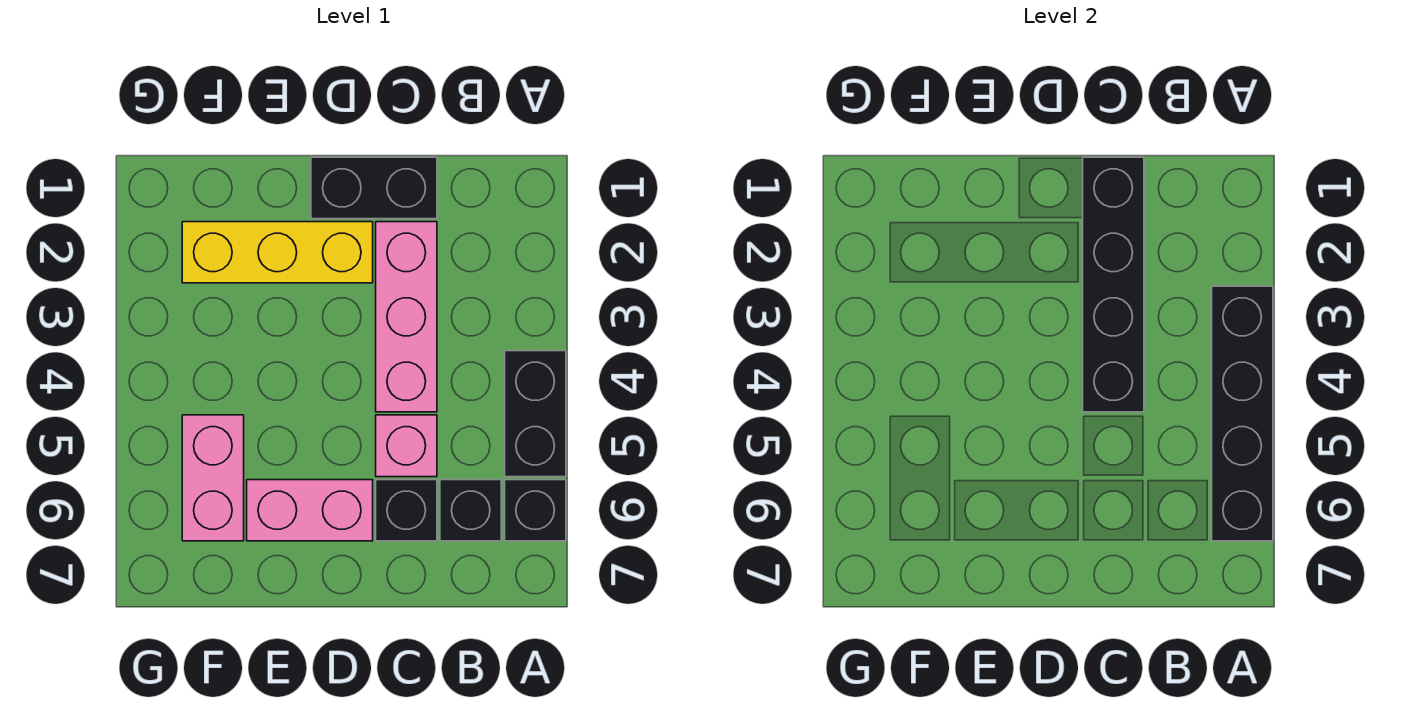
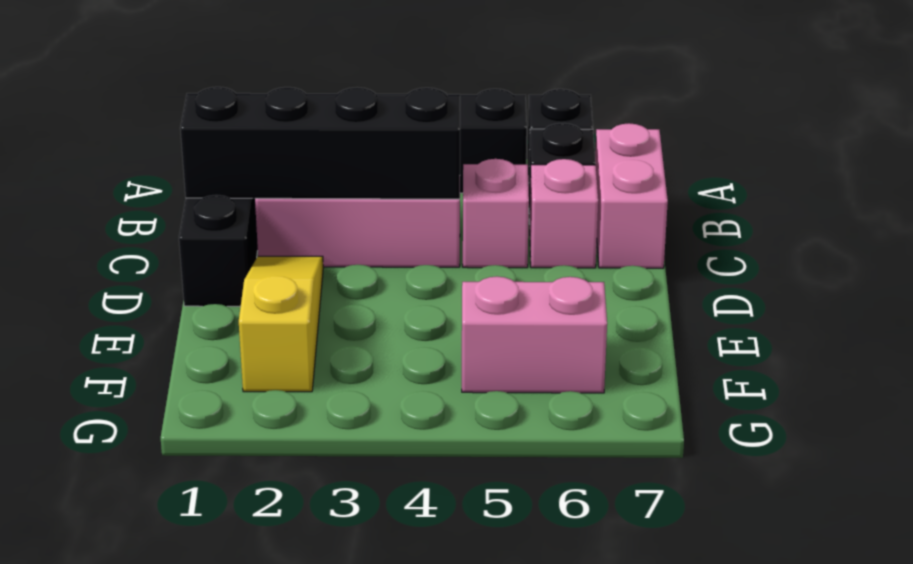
black 1x4 brick [1212,286,1273,541] -> none
black 1x1 brick [376,480,437,541] -> pink 1x1 brick [530,159,598,268]
yellow 1x3 brick [182,222,373,283] -> yellow 1x3 slope [239,256,323,392]
pink 1x2 brick [247,480,373,541] -> pink 1x2 brick moved to [595,123,668,268]

